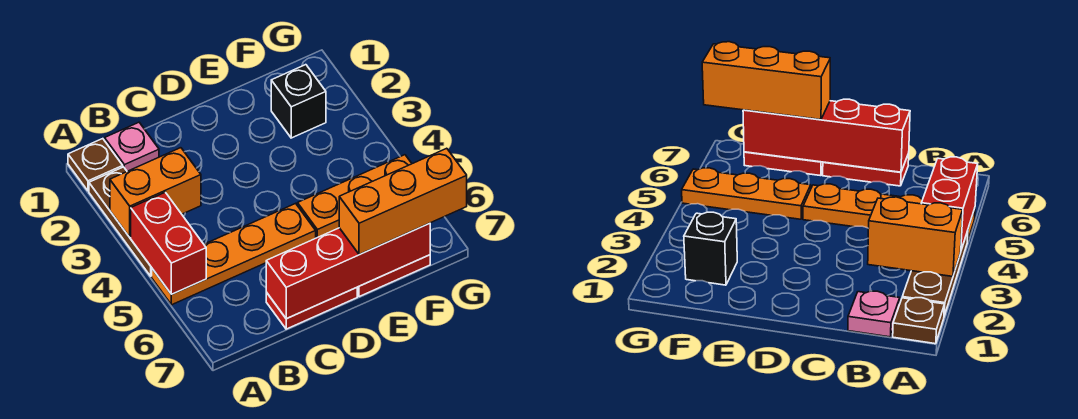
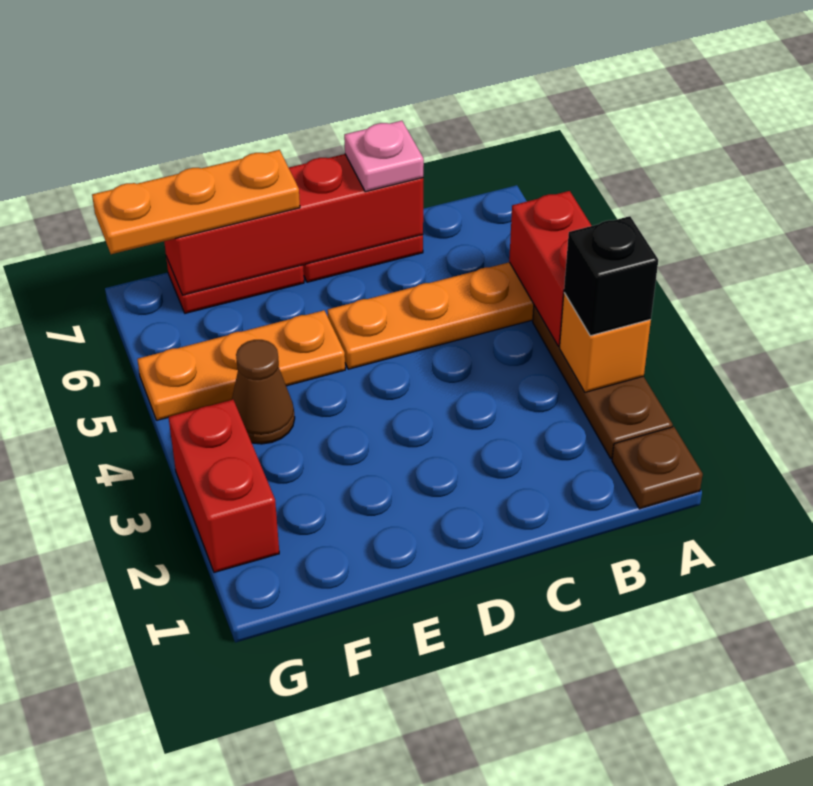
orange 1x2 brick [110,148,201,237] -> orange 1x1 brick [559,293,651,392]
pink 1x1 plate [105,122,159,171] -> pink 1x1 plate moved to [344,121,424,192]
orange 1x3 brick [339,148,467,255] -> orange 1x3 plate [92,150,300,254]
black 1x1 brick [271,65,326,138] -> black 1x1 brick moved to [564,216,658,336]
none -> brown 1x1 cone [232,340,295,444]
none -> red 1x2 brick [168,400,279,572]

